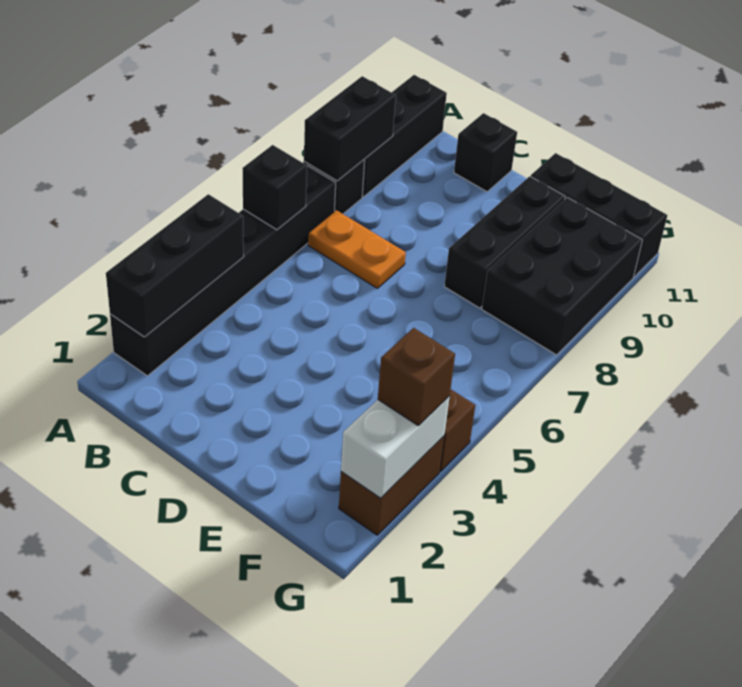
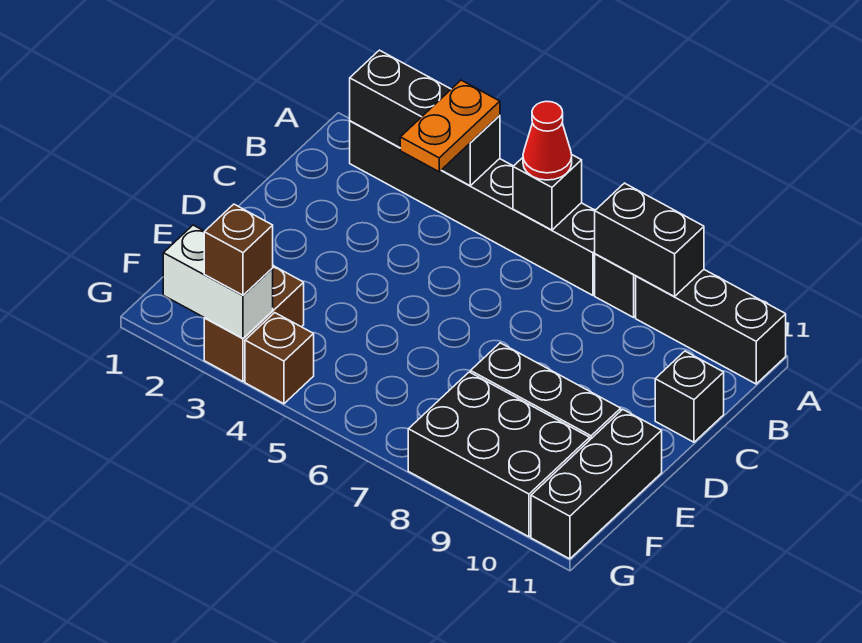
none -> red 1x1 cone [523,101,572,180]
orange 1x2 plate [308,210,406,288] -> orange 1x2 plate moved to [400,80,500,172]
brown 1x2 brick [339,436,444,535] -> brown 1x2 brick turned to [204,266,304,381]

